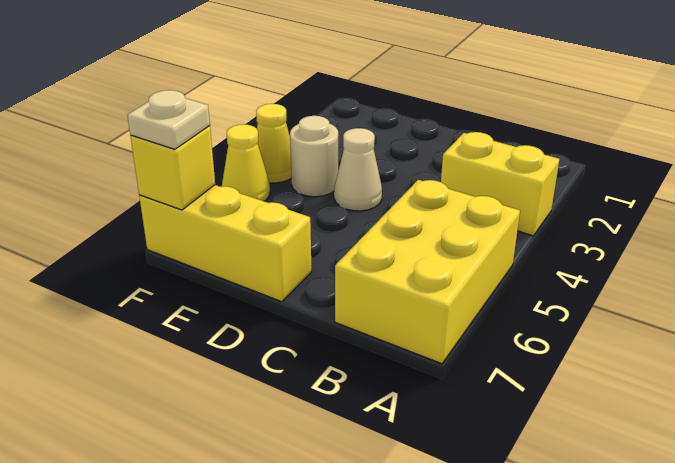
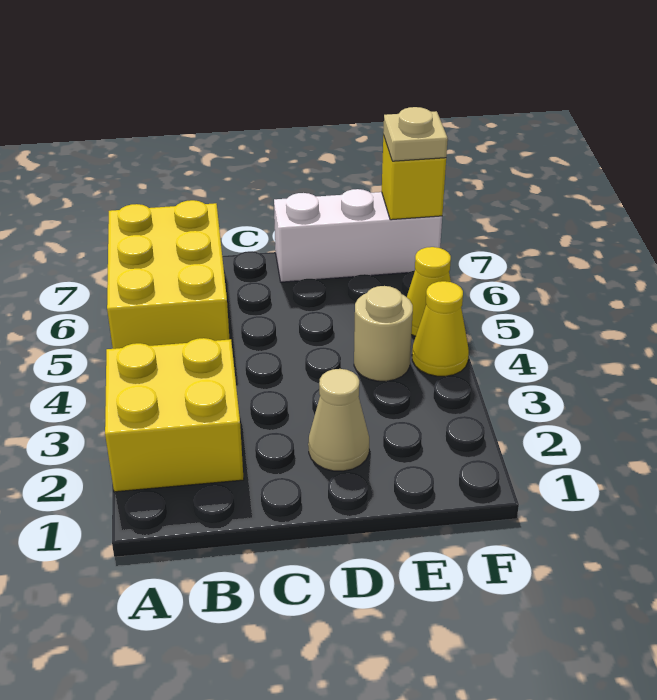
yellow 1x2 brick [441,132,559,236] -> yellow 2x2 brick [105,338,244,492]
tan 1x1 cone [334,128,382,211] -> tan 1x1 cone moved to [308,369,369,471]
yellow 1x3 brick [139,185,311,302] -> white 1x3 brick [274,189,442,282]

